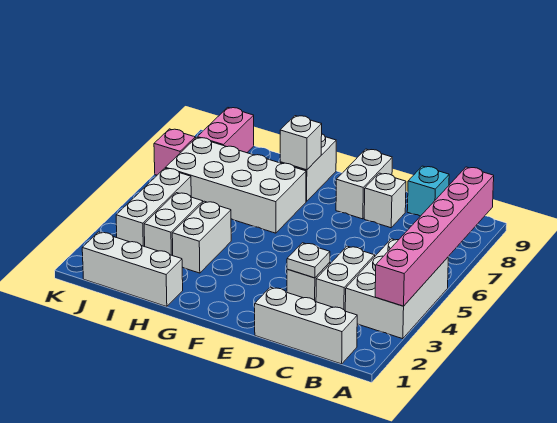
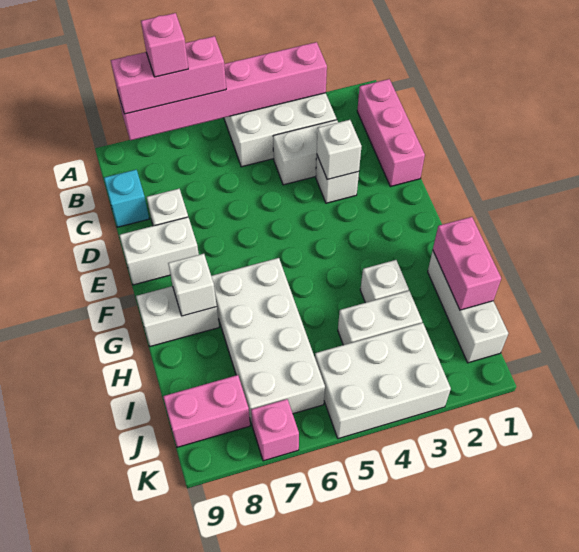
none -> pink 1x3 brick [111,36,226,114]
none -> pink 1x1 brick [141,13,188,77]
white 1x3 brick [255,287,357,364] -> pink 1x3 brick [357,79,425,187]
white 1x1 plate [287,243,330,278] -> white 1x1 brick [317,120,362,179]
none -> pink 1x2 brick [433,217,501,310]
white 1x2 brick [172,201,231,273] -> white 1x1 brick [360,260,409,303]
white 1x3 brick [116,168,191,247] -> white 2x3 brick [315,323,451,439]

